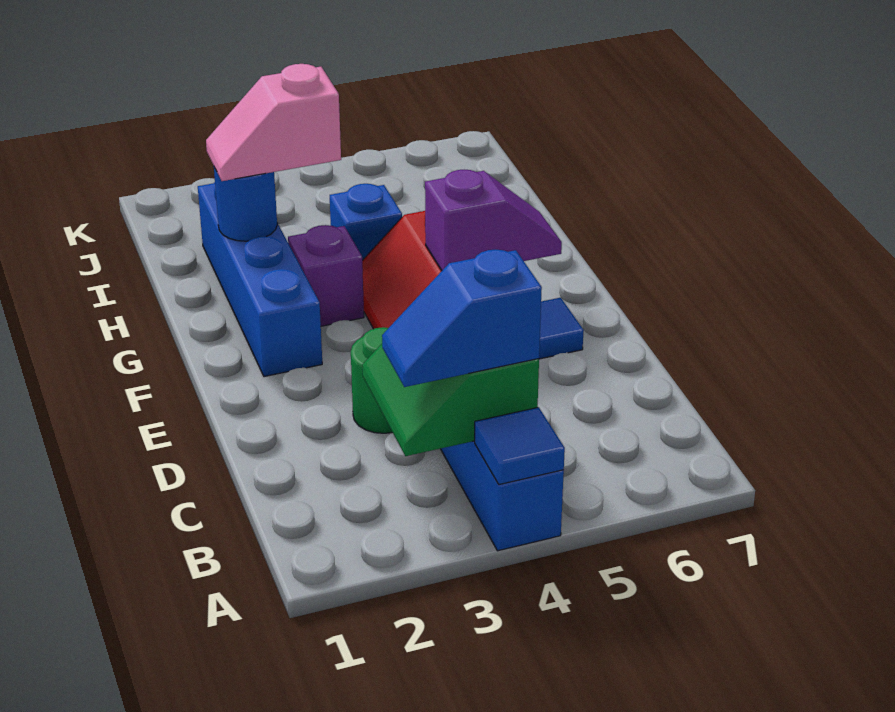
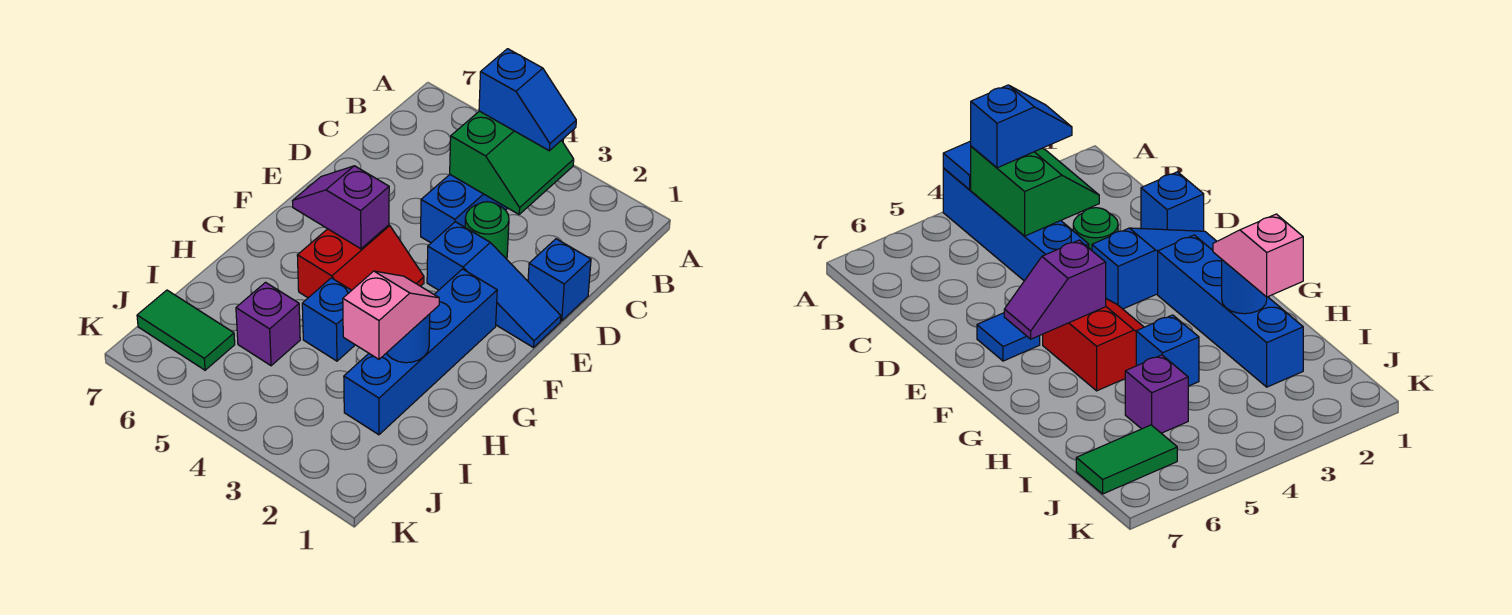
none -> blue 1x1 brick [528,239,591,321]
none -> blue 1x3 slope [427,222,561,348]
purple 1x1 brick [288,225,364,326] -> purple 1x1 brick moved to [236,282,300,366]
pink 1x2 slope [206,64,341,181] -> pink 1x2 slope turned to [343,271,439,359]
none -> green 1x2 tile [137,290,235,370]

